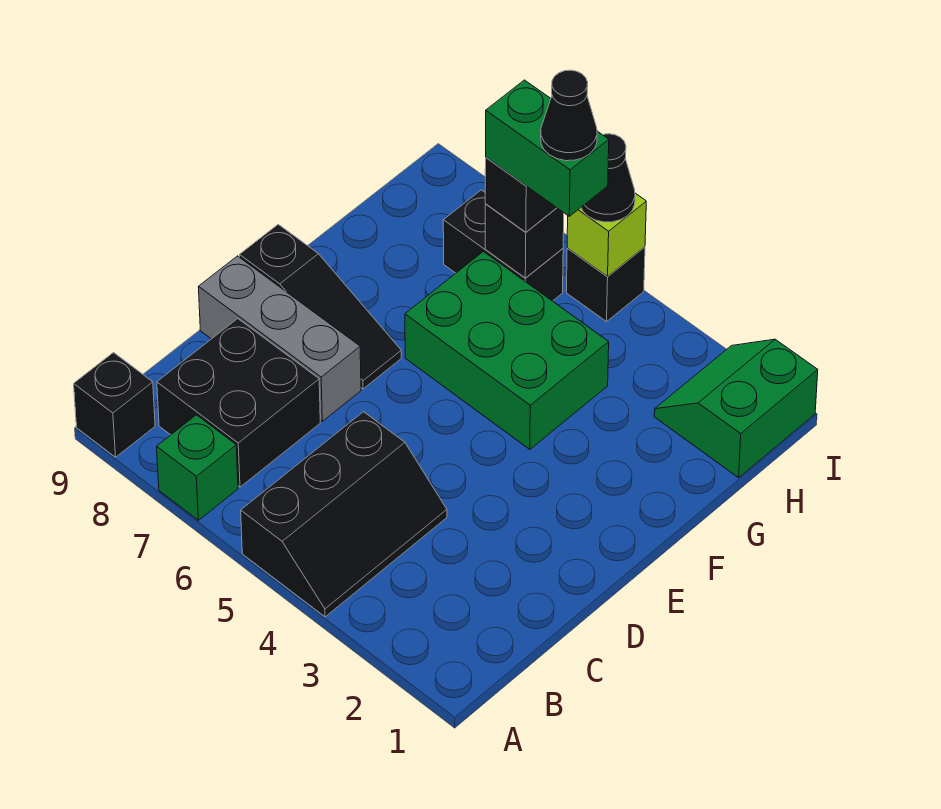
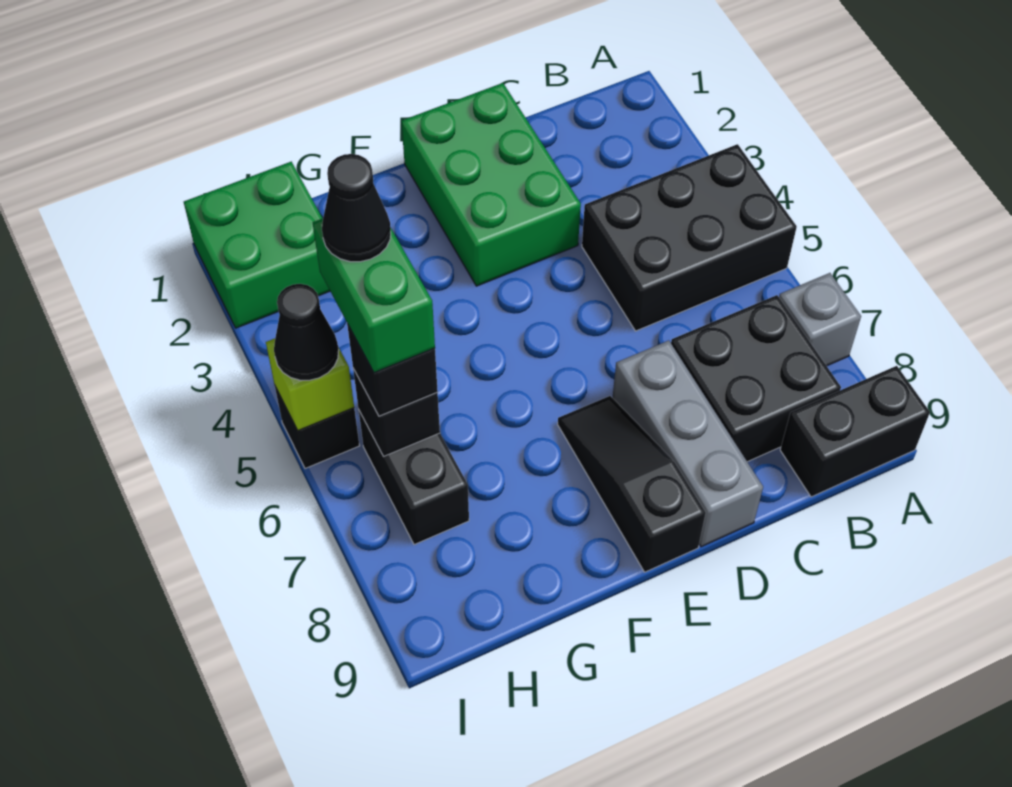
black 2x3 slope [241,412,447,617] -> black 2x3 brick [582,144,797,331]
green 1x1 brick [157,415,238,520] -> grey 1x1 brick [779,273,861,366]
black 1x1 brick [74,353,155,457] -> black 1x2 brick [780,366,930,497]
green 2x3 brick [405,252,609,449] -> green 2x3 brick moved to [401,83,581,286]
green 2x2 slope [654,339,818,478] -> green 2x2 brick [184,162,330,328]

